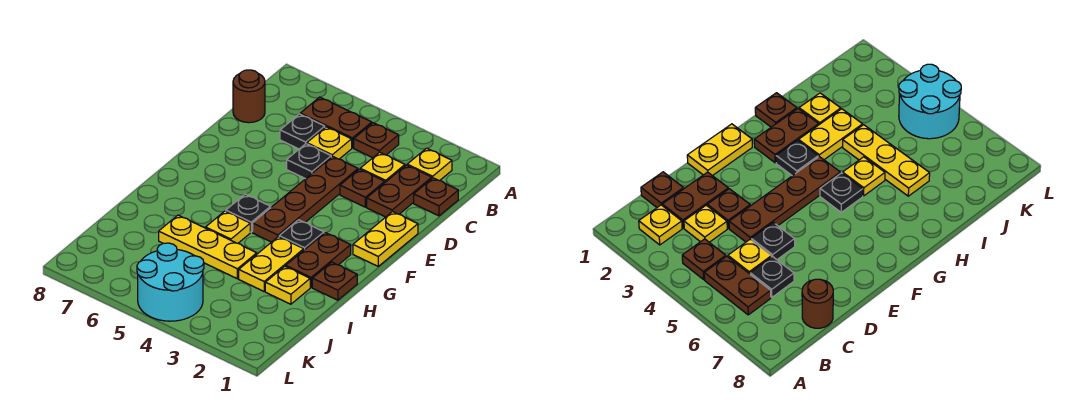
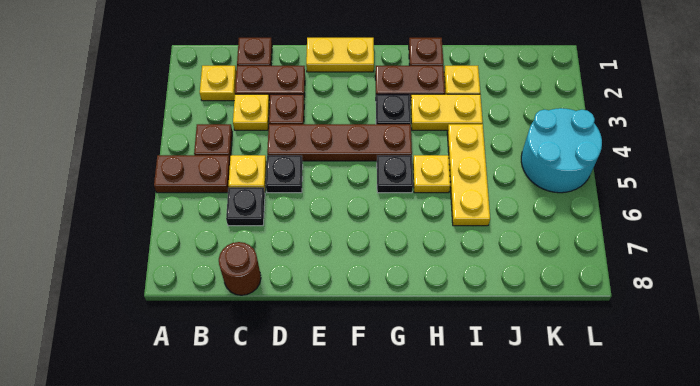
brown 1x2 plate [300,97,372,148] -> brown 1x2 plate turned to [154,155,230,193]

